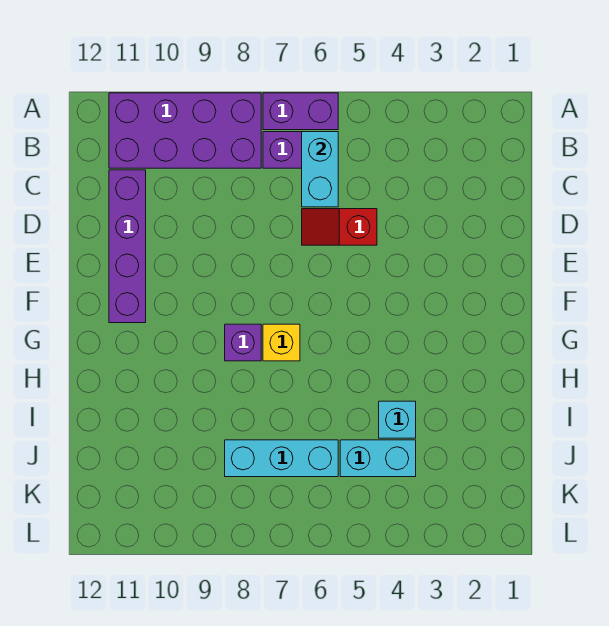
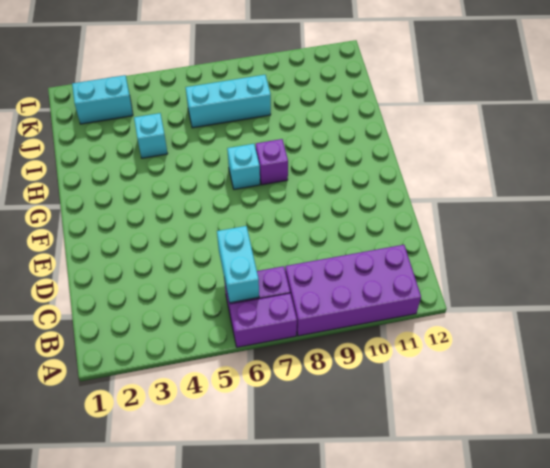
purple 1x4 brick [109,170,146,323] -> none
red 1x2 slope [302,209,377,245] -> none
yellow 1x1 brick [263,324,300,361] -> cyan 1x1 brick [227,144,260,189]
cyan 1x2 brick [340,440,416,477] -> cyan 1x2 brick moved to [72,75,133,124]

